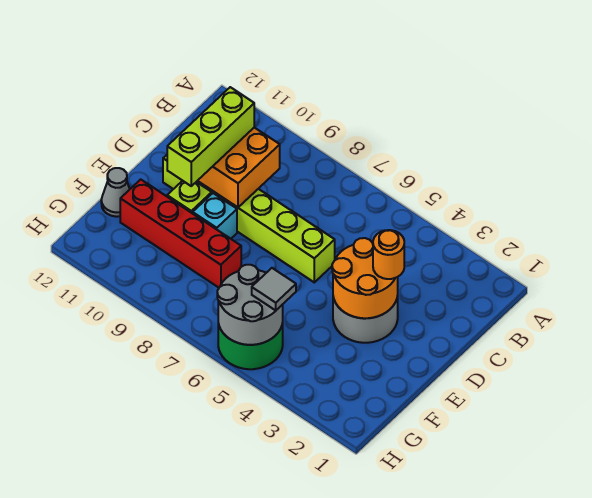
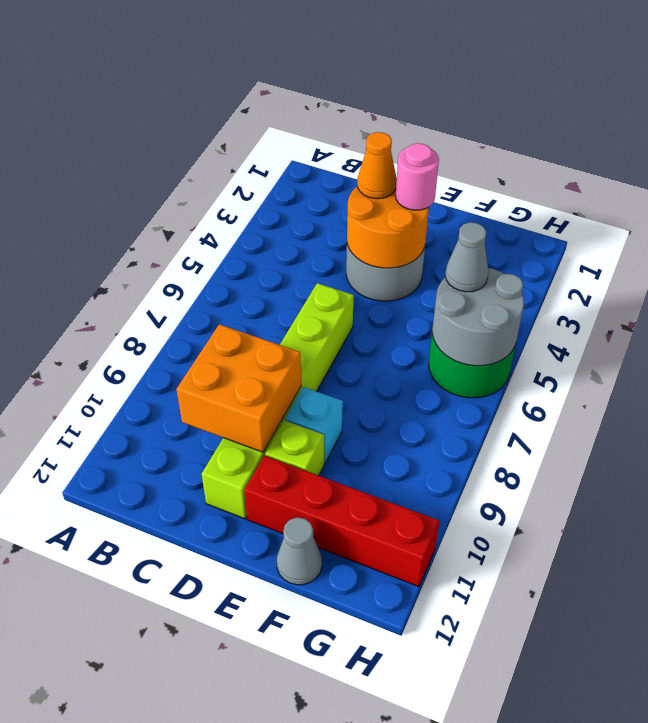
lime 1x3 brick [167,87,254,186] -> none
orange 1x1 round brick [373,230,404,279] -> orange 1x1 cone [357,132,397,199]
none -> pink 1x1 round brick [396,143,439,210]
red 1x4 brick [120,179,241,288] -> red 1x4 brick turned to [244,455,439,587]
grey 1x1 tile [252,268,296,310] -> grey 1x1 cone [445,222,489,292]

